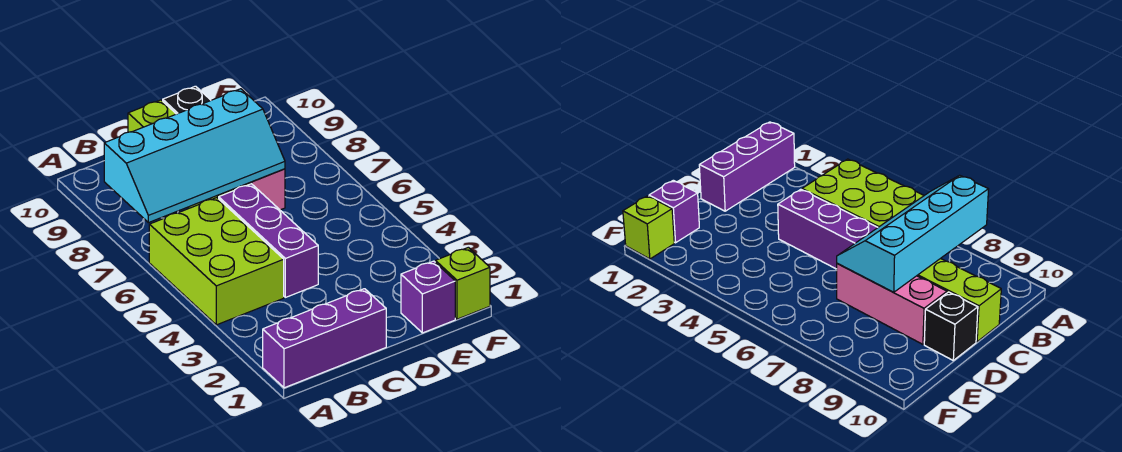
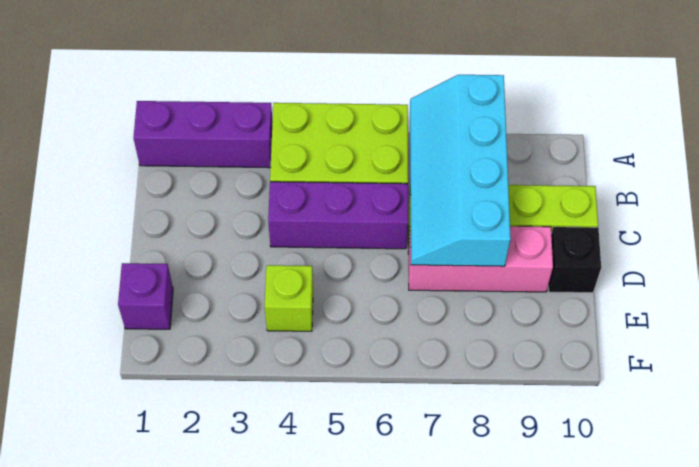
purple 1x3 brick [263,289,386,388] -> purple 1x3 brick turned to [133,101,273,168]
lime 1x1 brick [435,247,490,319] -> lime 1x1 brick moved to [265,265,313,331]

